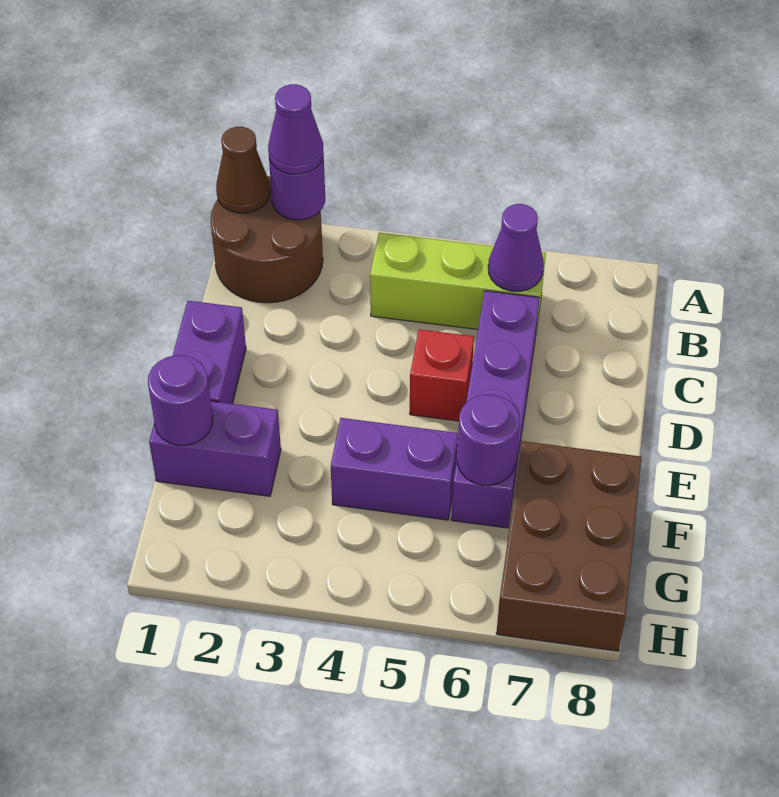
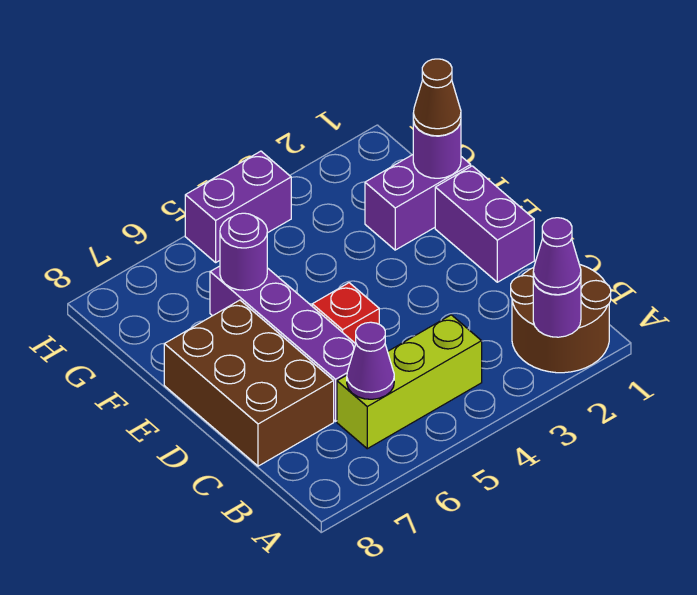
brown 1x1 cone [216,127,270,213] -> brown 1x1 cone moved to [413,59,461,136]
purple 1x2 brick [331,418,458,520] -> purple 1x2 brick moved to [185,151,291,262]
brown 2x3 brick [496,441,642,651] -> brown 2x3 brick moved to [164,300,334,466]

